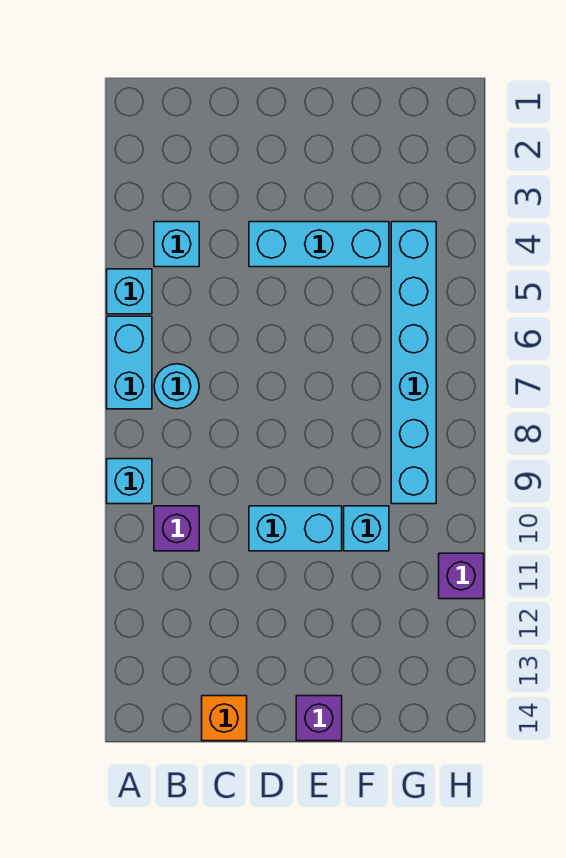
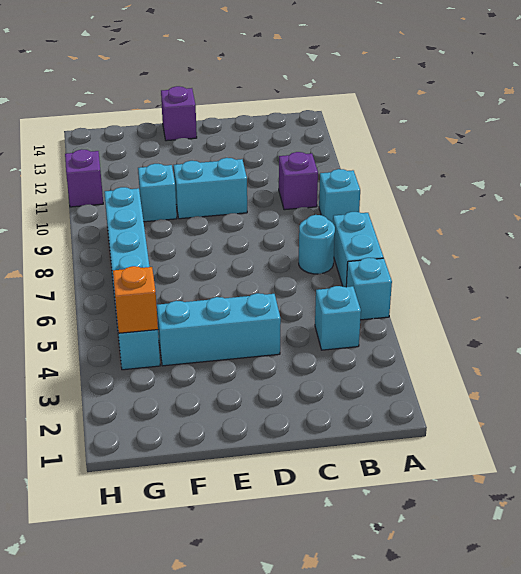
orange 1x1 brick [202,696,247,741] -> orange 1x1 brick moved to [113,266,158,333]

